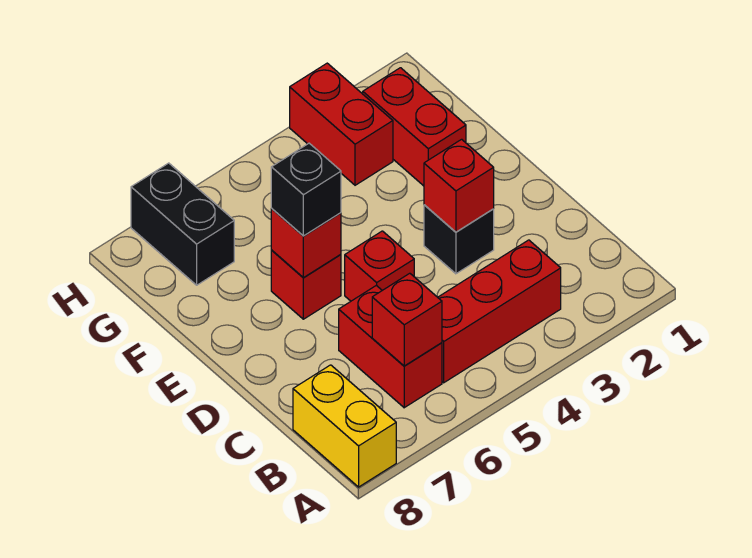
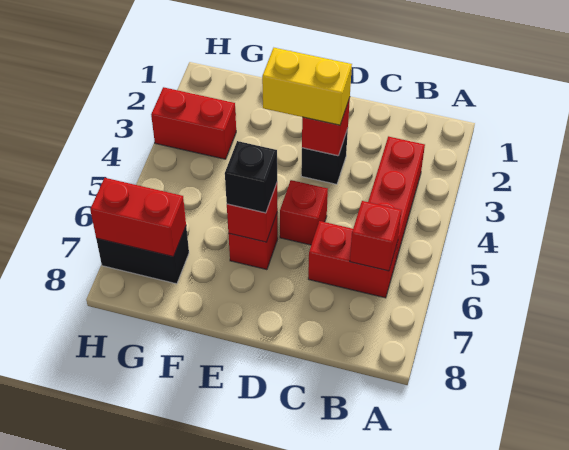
yellow 1x2 brick [293,365,396,487] -> yellow 1x2 brick moved to [262,48,352,125]
red 1x2 brick [363,68,466,186] -> red 1x2 brick moved to [90,178,186,257]

